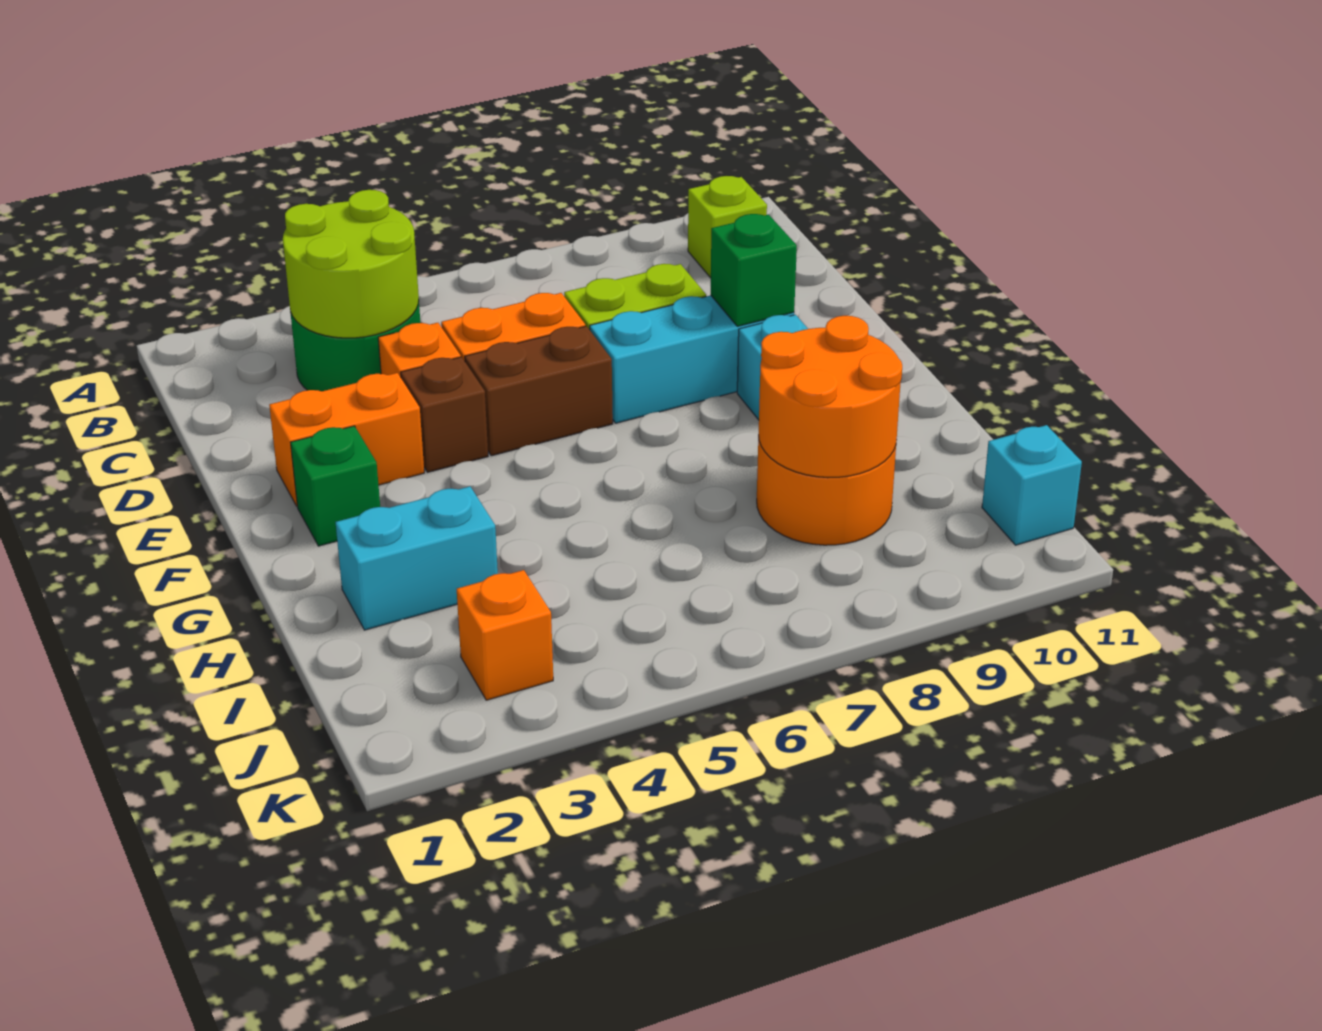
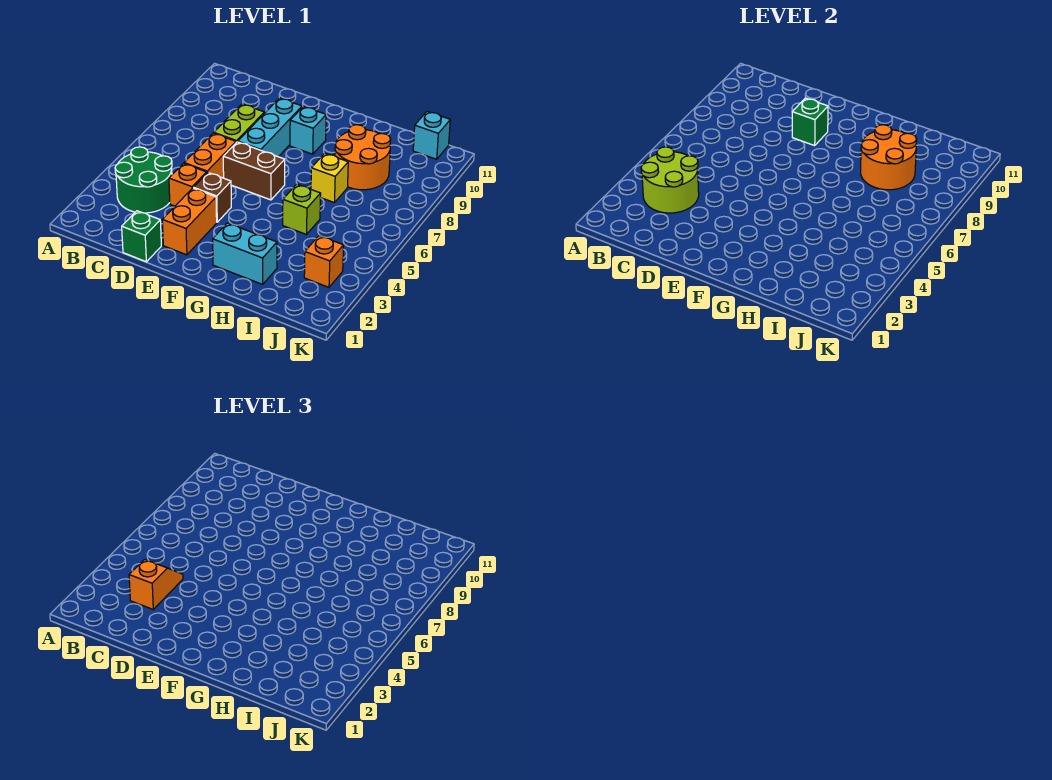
lime 1x1 brick [688,176,767,278] -> lime 1x1 brick moved to [283,184,321,234]
none -> orange 1x2 slope [129,560,183,609]
brown 1x2 brick [465,326,613,456] -> brown 1x2 brick turned to [223,142,285,200]
green 1x1 brick [291,426,380,546] -> green 1x1 brick moved to [122,211,161,262]
cyan 1x2 brick [336,486,498,630] -> cyan 1x2 brick turned to [213,223,277,284]
none -> yellow 1x1 brick [311,153,348,203]

